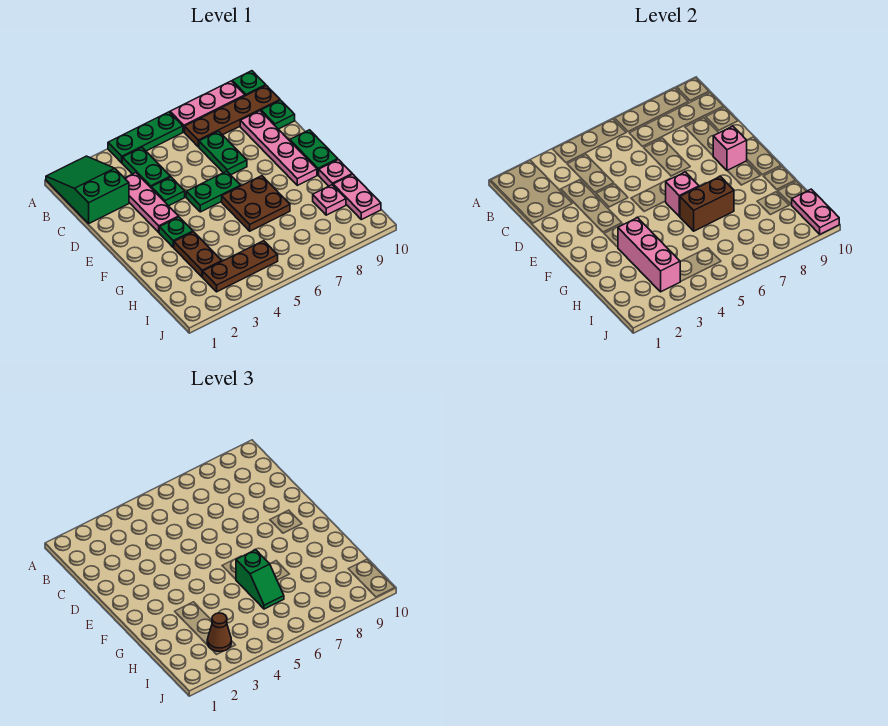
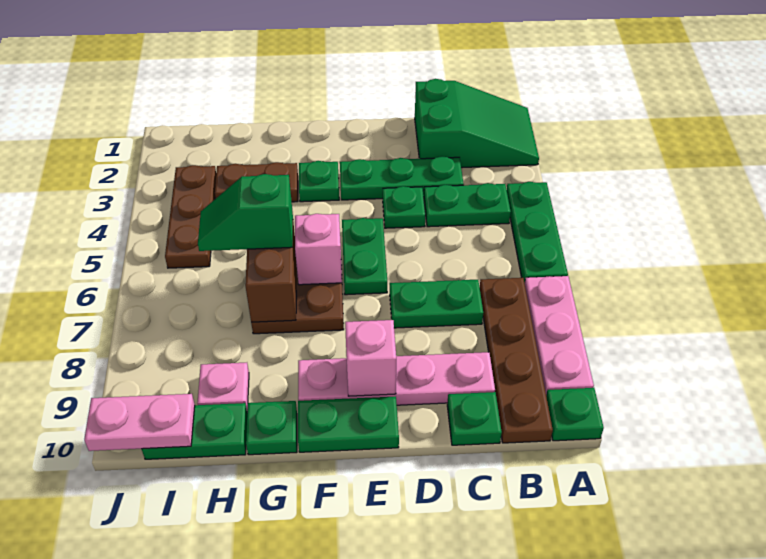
pink 1x3 plate [125,173,179,232] -> green 1x3 plate [340,156,464,200]
pink 1x3 brick [618,218,680,292] -> none
pink 1x1 plate [319,160,352,186] -> green 1x1 plate [246,401,297,455]
pink 1x2 plate [333,174,381,220] -> green 1x2 plate [142,403,247,459]
brown 1x1 cone [207,613,231,651] -> none

